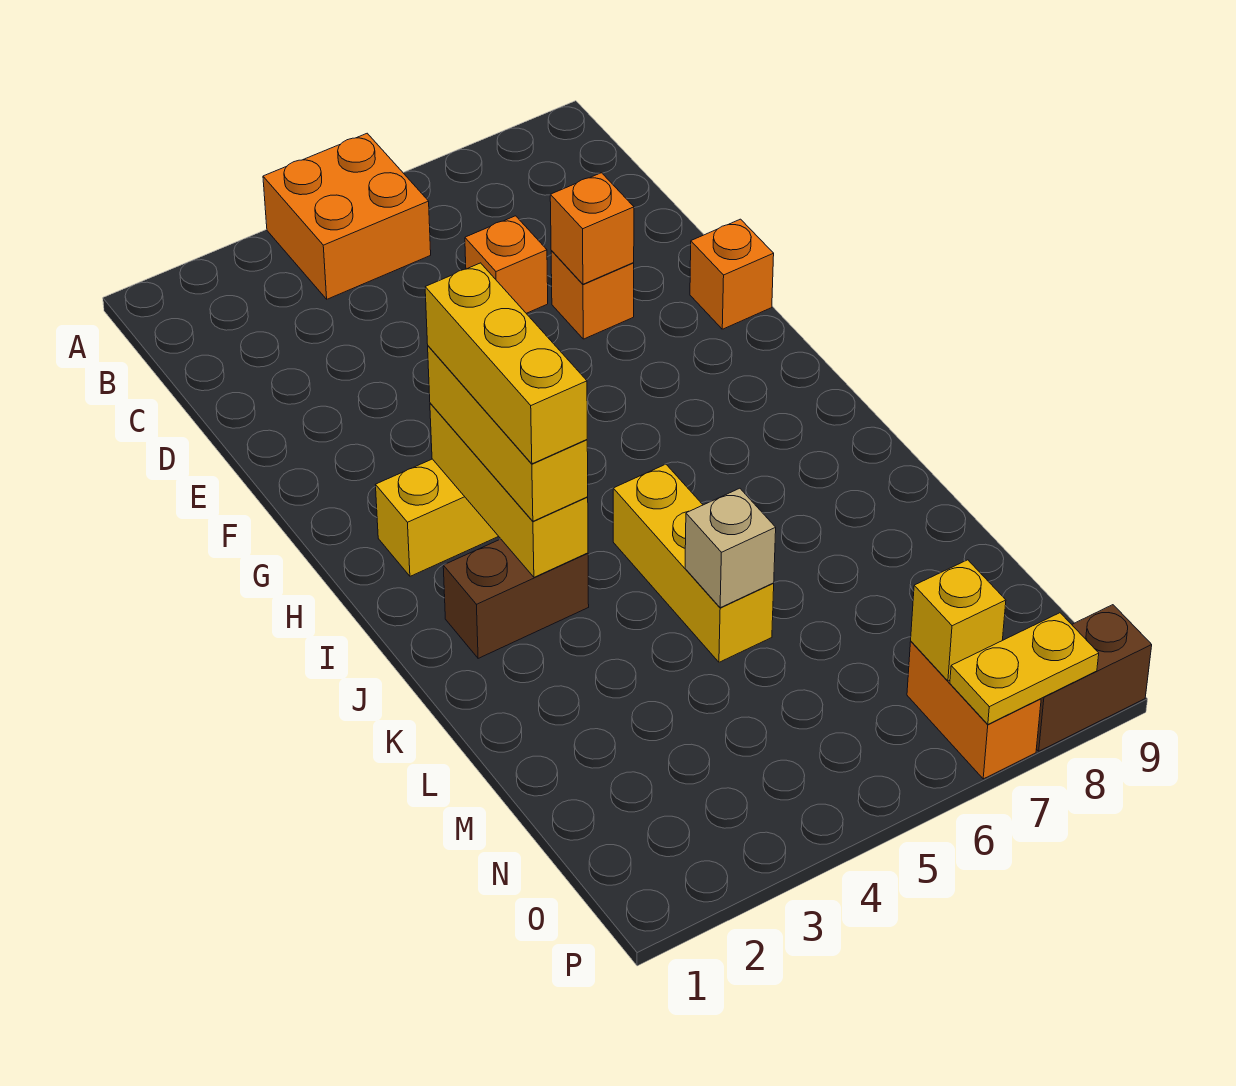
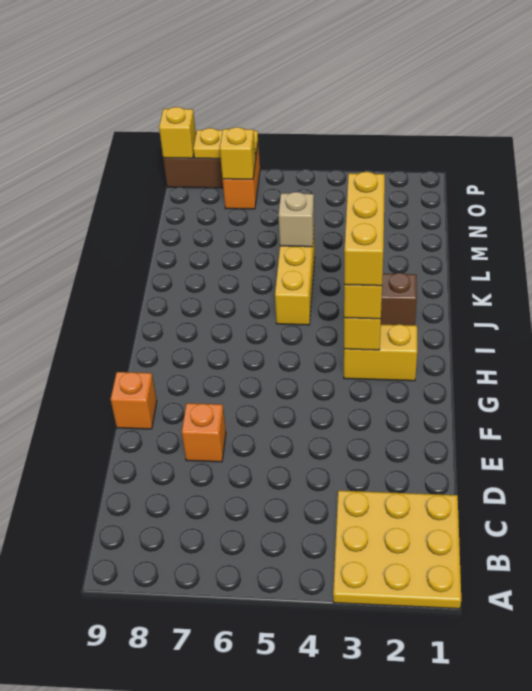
none -> yellow 3x3 plate [333,491,461,609]
orange 2x2 brick [263,133,431,299] -> none
orange 1x1 brick [465,216,548,313] -> none
orange 1x1 brick [550,173,634,284] -> none
none -> yellow 1x1 brick [159,107,196,158]

